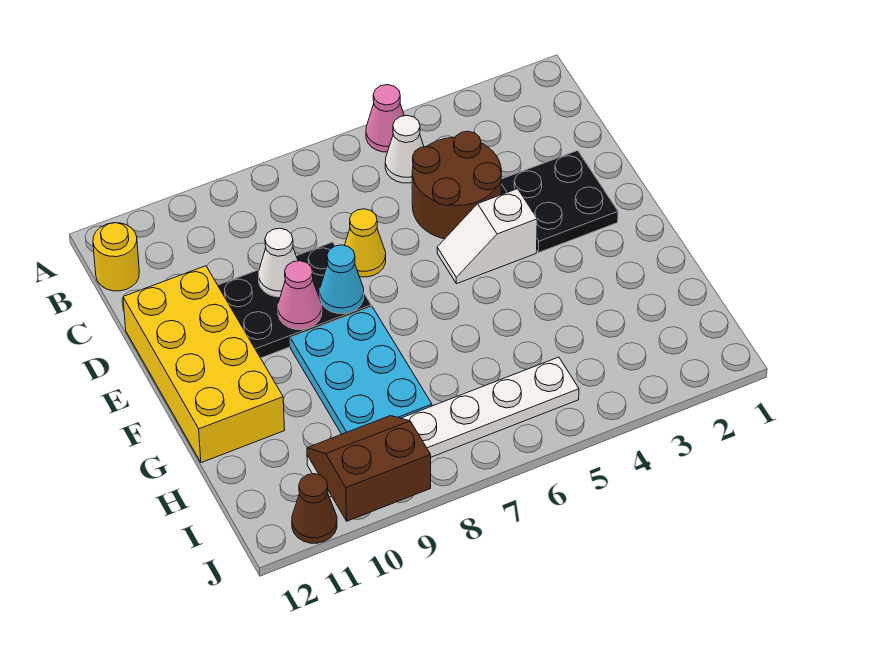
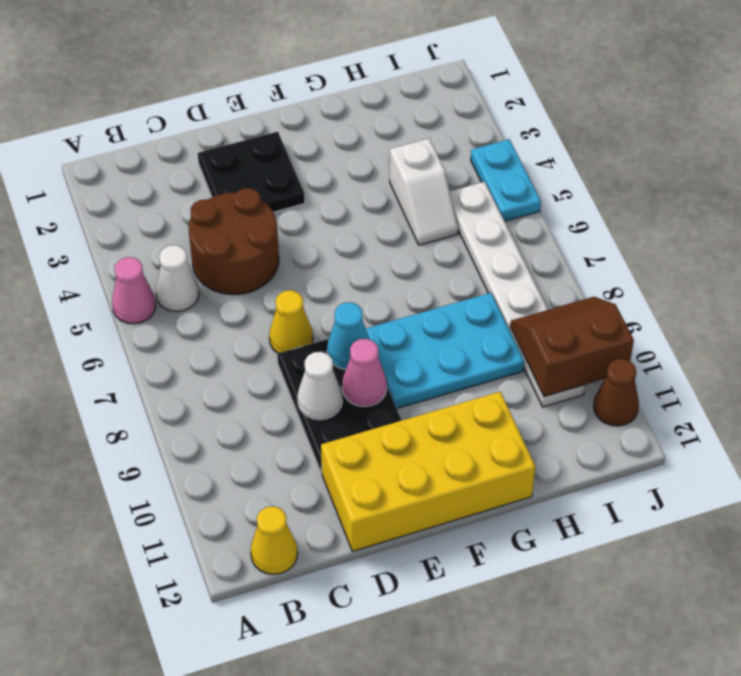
yellow 1x1 round brick [93,223,139,291] -> yellow 1x1 cone [251,506,298,574]
white 1x2 slope [437,189,537,284] -> white 1x2 slope moved to [390,139,458,245]
brown 2x2 slope [307,416,431,521] -> brown 2x2 slope turned to [510,297,634,397]
none -> cyan 1x2 plate [471,139,541,221]

